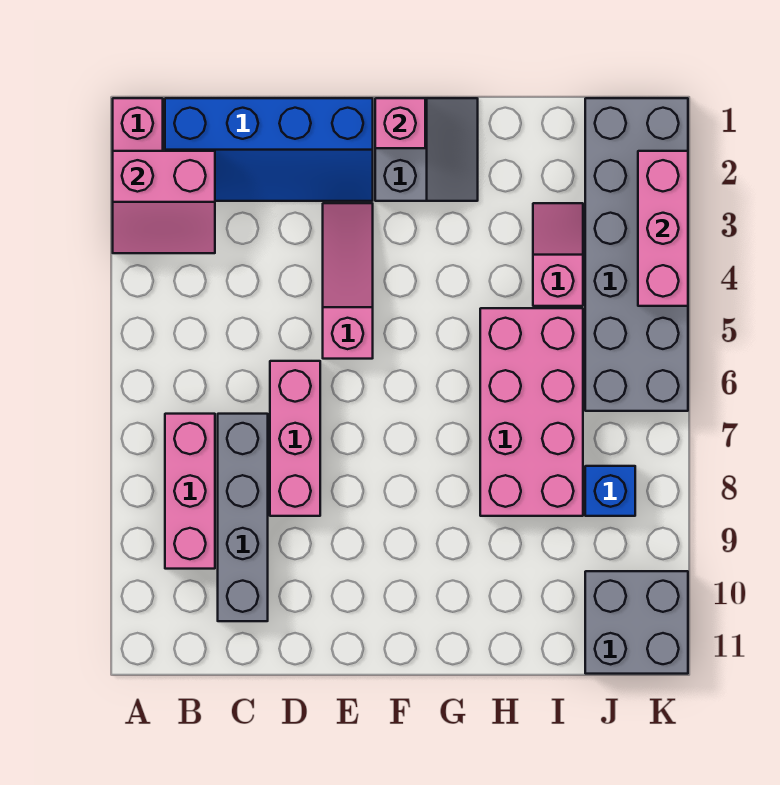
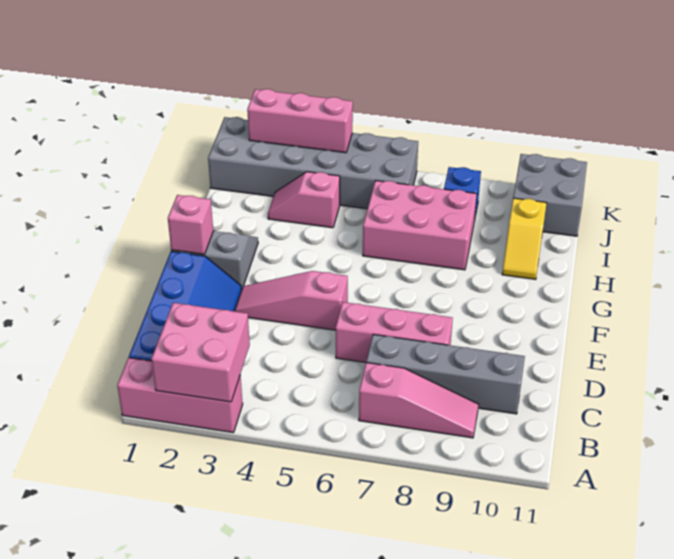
pink 2x2 slope [113,151,215,253] -> pink 2x2 brick [151,303,250,402]
pink 1x3 brick [165,414,215,569] -> pink 1x3 slope [359,363,479,438]
pink 2x4 brick [480,308,583,516] -> pink 2x3 brick [363,181,477,270]
none -> yellow 1x2 slope [502,198,546,279]

